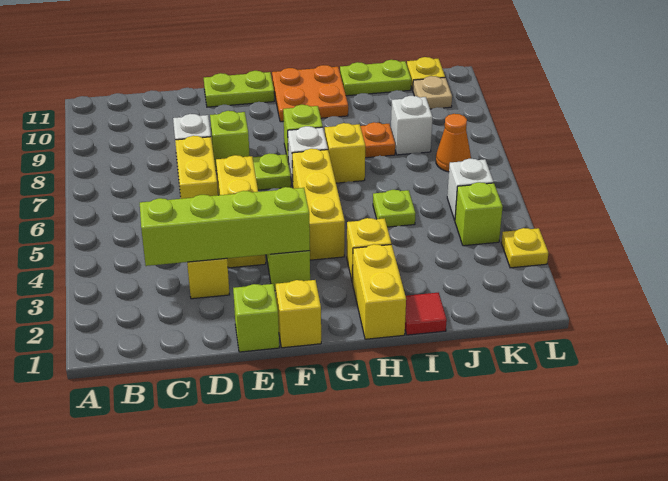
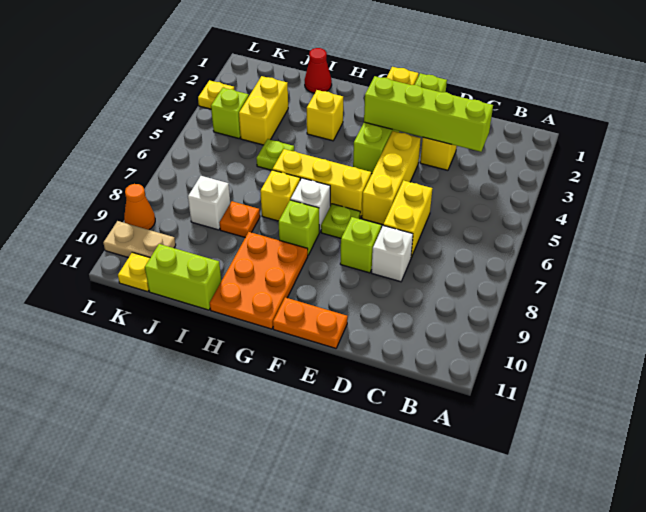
lime 1x2 plate [204,71,274,107] -> orange 1x2 plate [273,297,348,348]
yellow 1x3 brick [292,149,345,260] -> yellow 1x3 brick turned to [273,149,371,218]
orange 2x2 plate [272,65,348,122] -> orange 2x3 plate [210,232,308,329]
yellow 1x2 brick [353,244,406,339] -> yellow 1x2 brick moved to [239,76,288,145]
red 1x1 tile [405,293,447,335] -> red 1x1 cone [305,48,332,93]
lime 1x2 plate [340,60,411,96] -> lime 1x2 brick [145,244,221,310]
white 1x1 brick [447,159,494,220] -> none
orange 1x1 cone [436,114,471,172] -> orange 1x1 cone moved to [124,184,155,230]
tan 1x1 plate [413,76,452,109] -> tan 1x2 plate [103,221,176,258]

